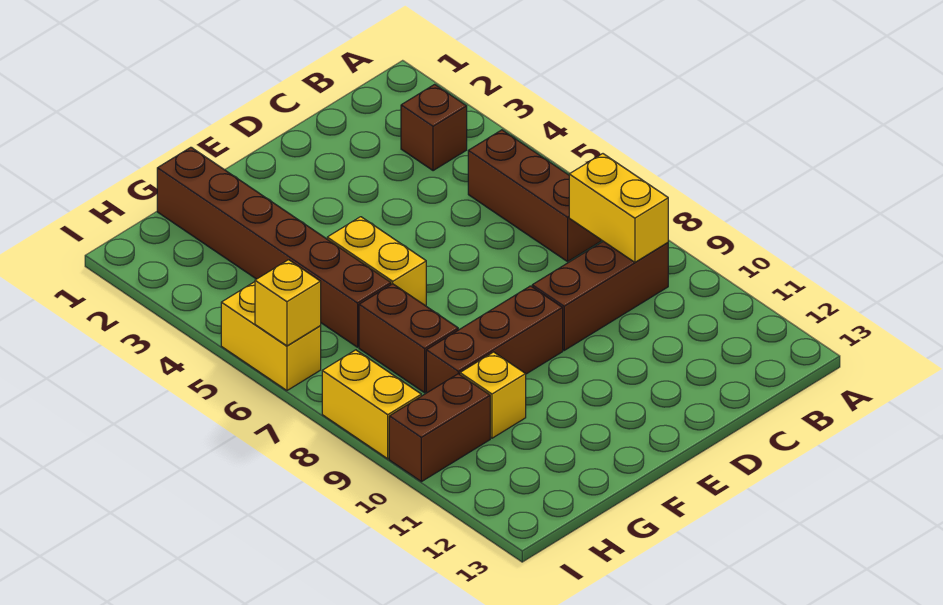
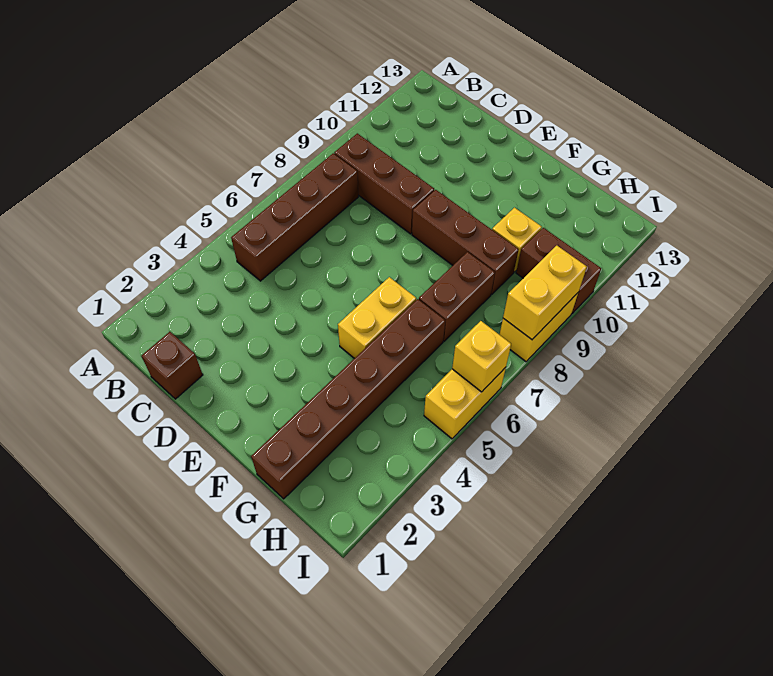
brown 1x1 brick [401,84,467,171] -> brown 1x1 brick moved to [141,332,203,399]
brown 1x3 brick [468,130,601,262] -> brown 1x4 brick [231,153,358,281]
yellow 1x2 brick [569,154,668,262] -> yellow 1x2 brick moved to [503,246,587,339]

